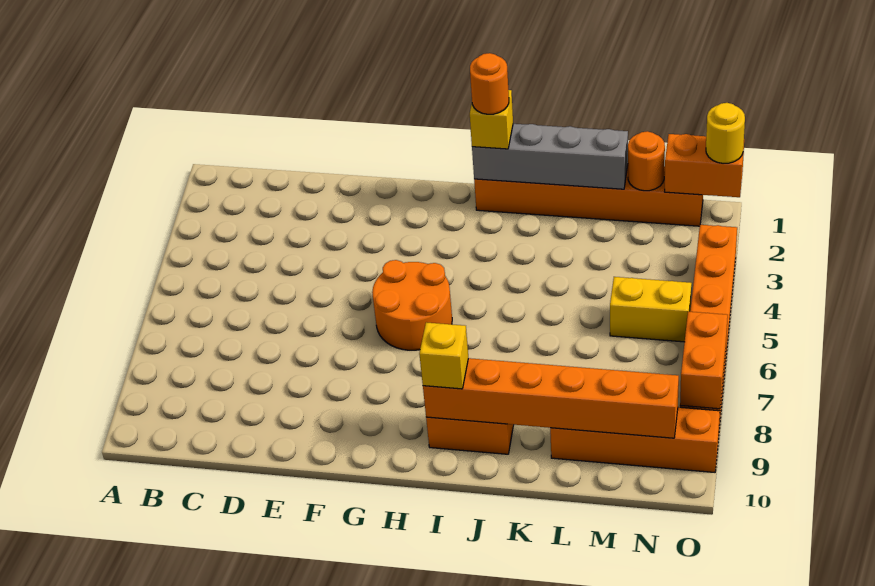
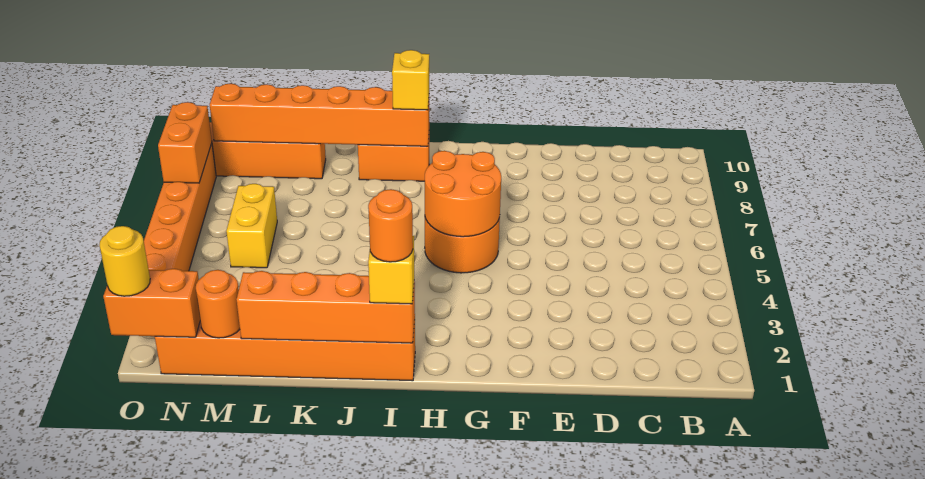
none -> orange 2x2 round brick [425,151,501,237]
grey 1x4 brick [472,124,628,189] -> orange 1x4 brick [237,271,415,343]
yellow 1x2 brick [610,277,692,342] -> yellow 1x2 brick turned to [226,184,277,268]

